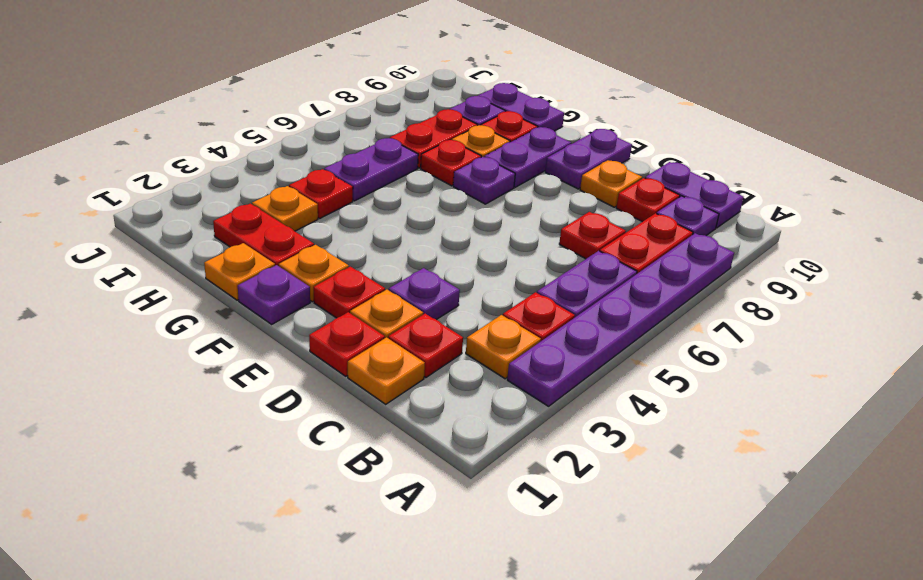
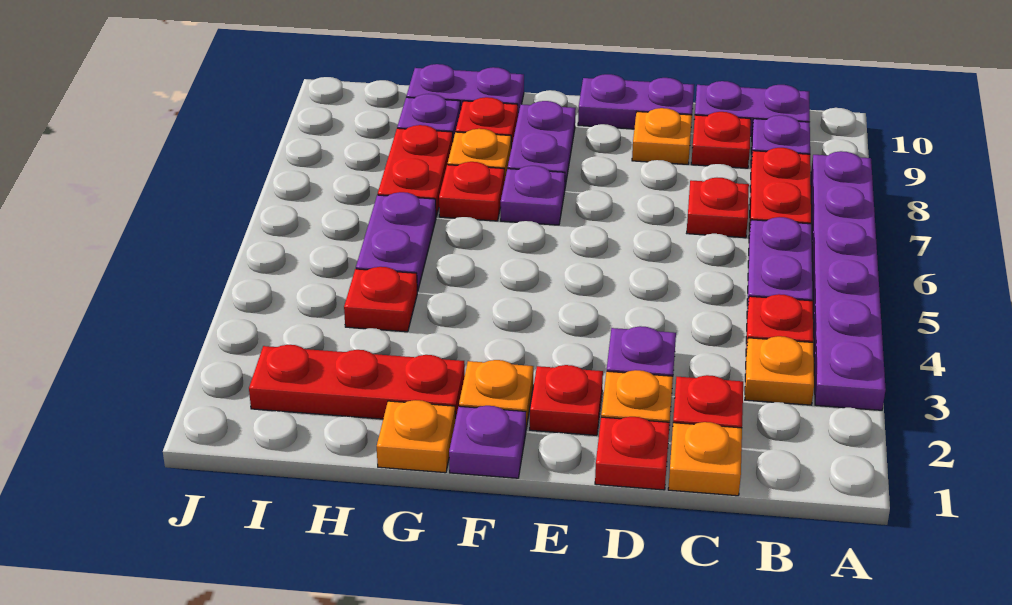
purple 1x2 plate [545,129,632,189] -> purple 1x2 plate turned to [578,74,694,129]
red 1x2 plate [213,204,314,266] -> red 1x3 plate [249,345,465,420]
orange 1x1 plate [252,186,318,231] -> none

